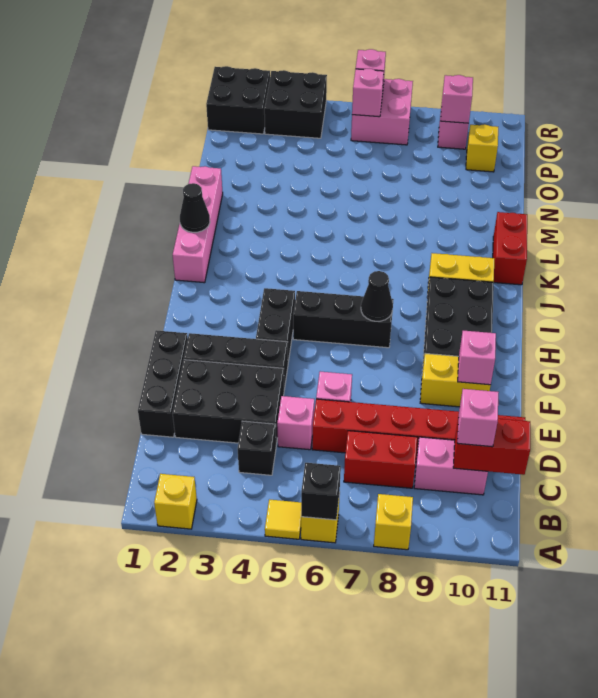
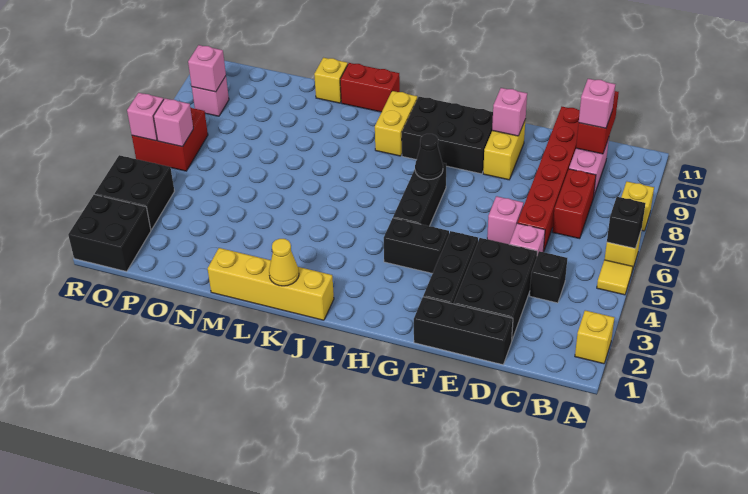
pink 1x4 brick [173,166,223,283] -> yellow 1x4 brick [208,248,334,320]
black 1x1 cone [180,183,210,232] -> yellow 1x1 cone [269,239,299,286]
yellow 1x1 brick [466,124,498,172] -> yellow 1x1 brick moved to [314,58,348,103]
pink 2x2 brick [351,79,413,145] -> red 2x2 brick [132,107,208,171]

